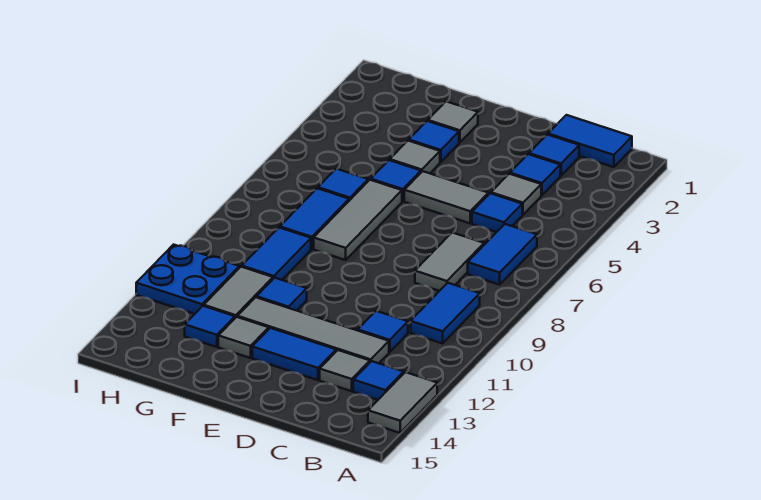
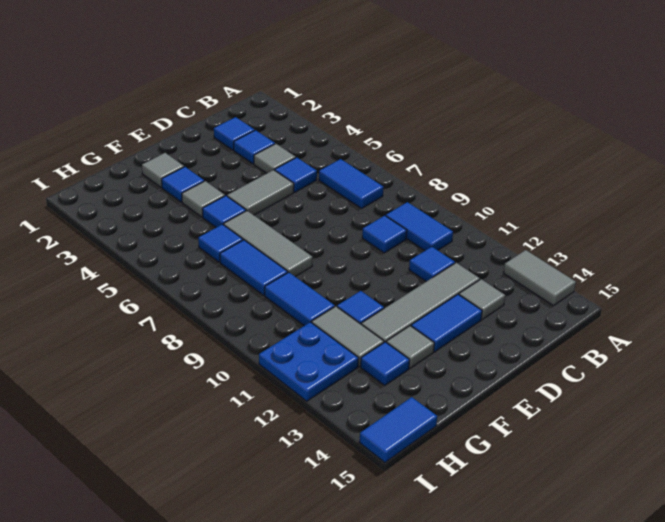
blue 1x2 tile [548,115,632,167] -> blue 1x2 tile moved to [359,397,437,462]
blue 1x1 tile [353,361,404,400] -> blue 1x1 tile moved to [362,216,407,253]
grey 1x2 tile [415,233,484,291] -> none

